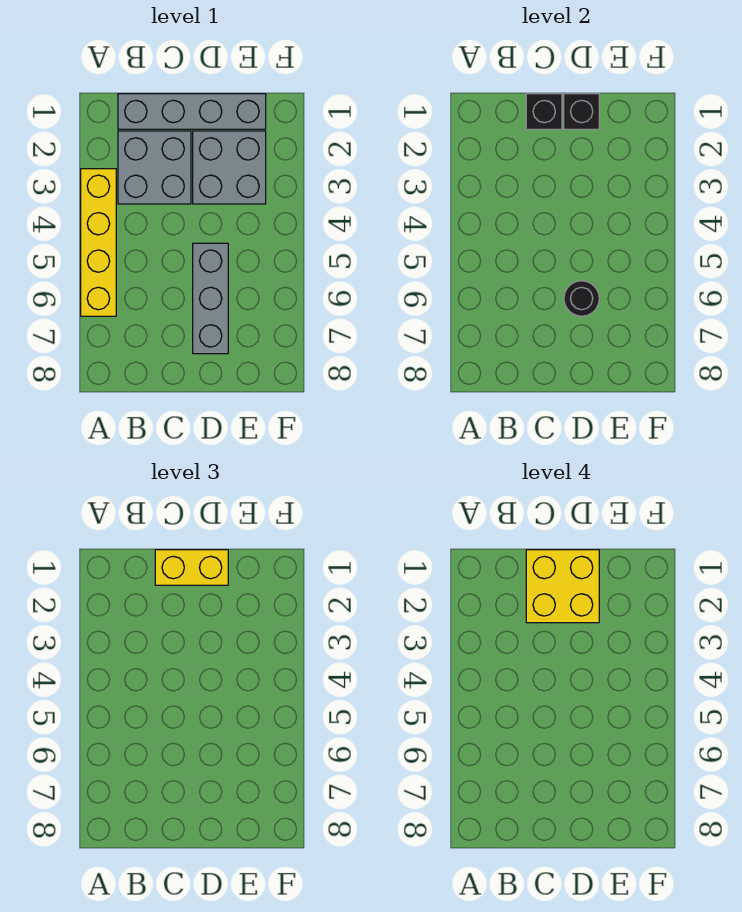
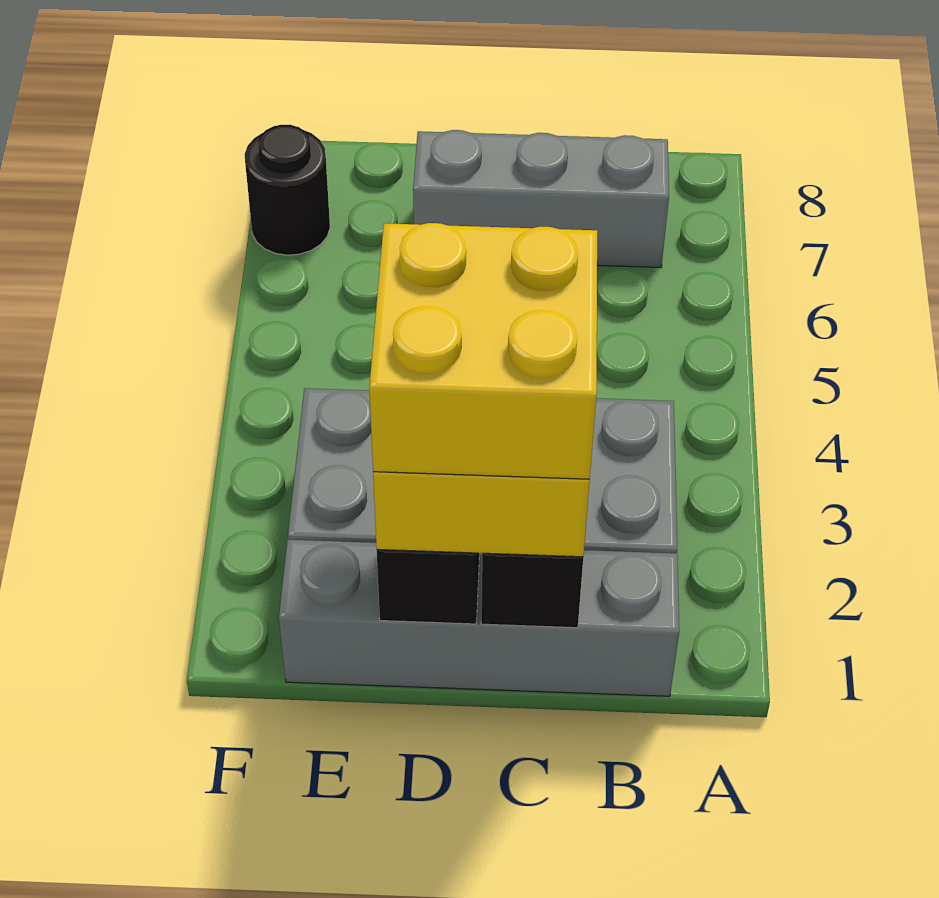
yellow 1x4 brick [81,169,116,316] -> none
grey 1x3 brick [193,243,228,354] -> grey 1x3 brick turned to [413,130,669,268]
black 1x1 round brick [564,281,599,316] -> black 1x1 round brick moved to [245,125,330,255]

